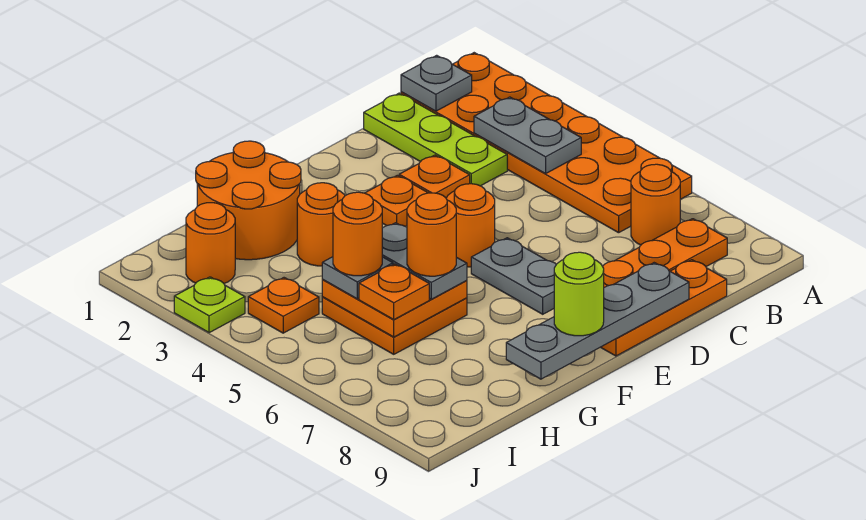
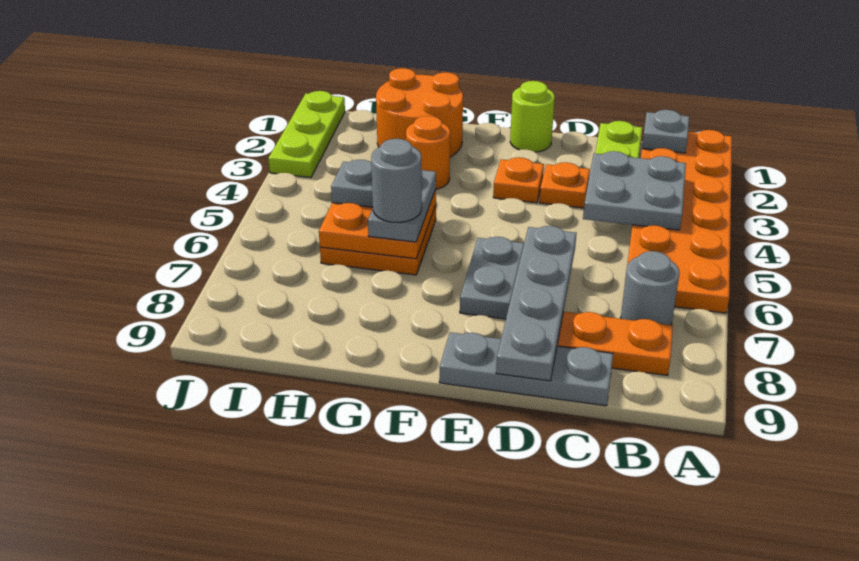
grey 1x2 plate [474,97,581,174] -> grey 2x2 plate [583,151,686,230]
orange 1x1 round brick [631,164,680,245] -> grey 1x1 round brick [621,251,680,325]
orange 1x3 plate [601,260,727,356] -> grey 1x3 plate [439,332,613,406]
grey 1x4 plate [506,263,689,379] -> grey 1x4 plate turned to [496,226,576,381]
orange 1x1 round brick [446,184,495,267] -> none
lime 1x1 round brick [554,252,604,336] -> lime 1x1 round brick moved to [510,81,555,152]
orange 1x1 round brick [407,193,456,276] -> grey 1x1 round brick [371,139,422,223]
orange 1x1 round brick [333,192,382,276] -> none
orange 1x1 plate [359,264,429,319] -> none
orange 1x1 round brick [186,203,235,283] -> none
orange 1x1 plate [248,278,319,333] -> none
lime 1x1 plate [174,277,245,333] -> lime 1x3 plate [268,91,345,177]

